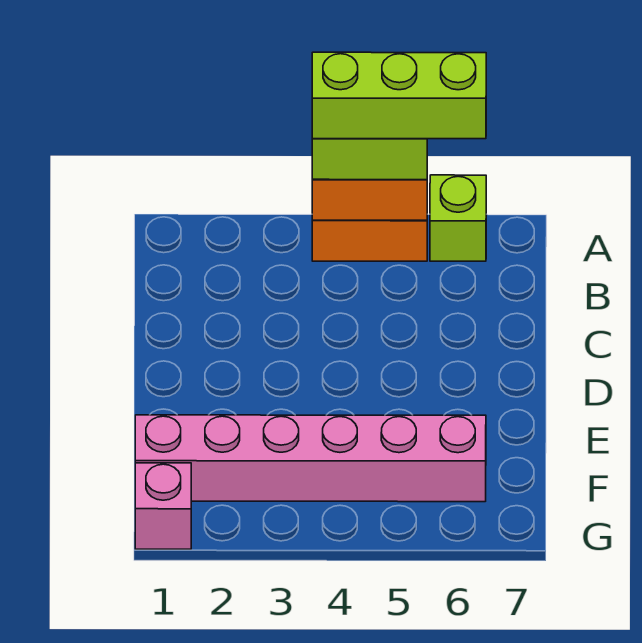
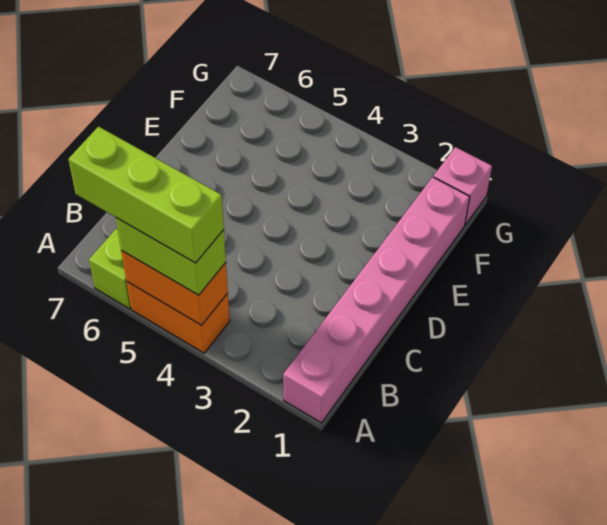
pink 1x6 brick [135,415,486,502] -> pink 1x6 brick turned to [283,177,470,423]

